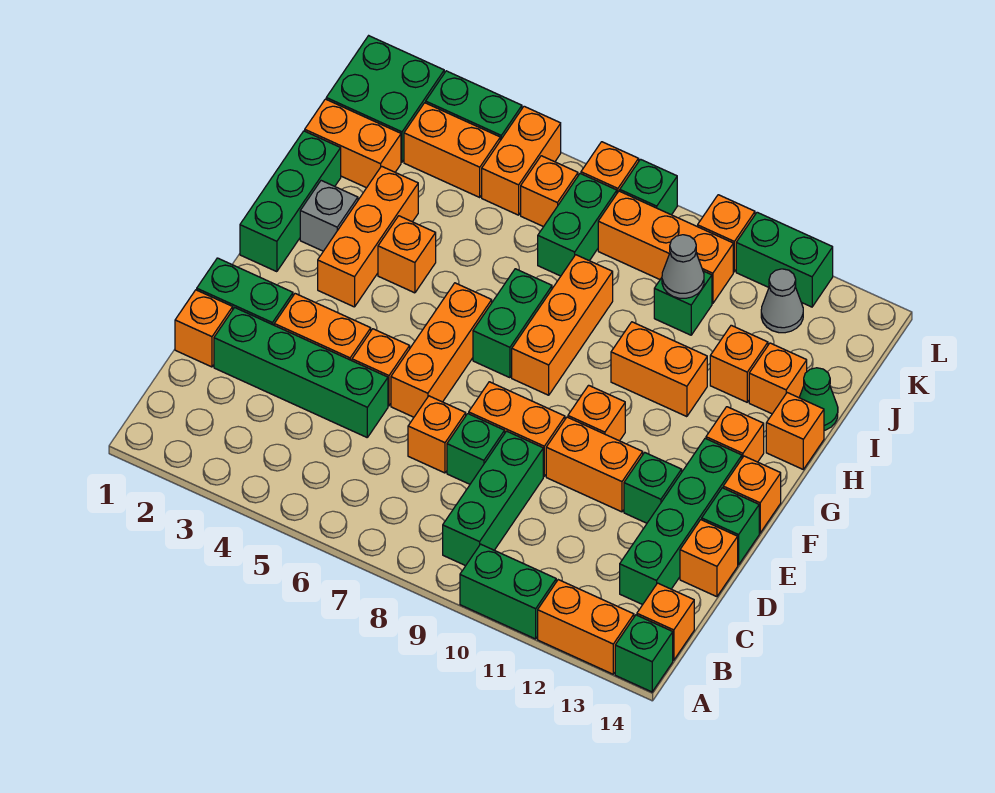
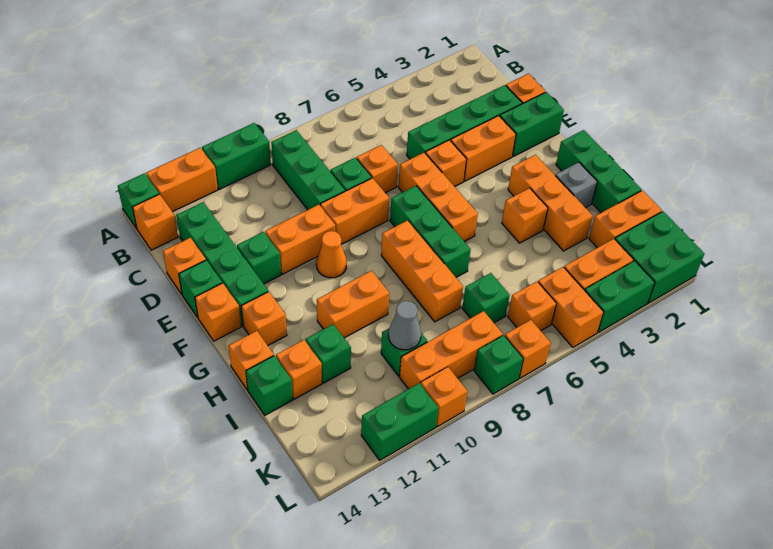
orange 1x1 brick [568,385,625,441] -> orange 1x1 cone [316,231,347,278]
green 1x2 brick [473,269,552,378] -> green 1x3 brick [390,186,471,277]
orange 1x1 brick [710,325,768,402] -> green 1x1 brick [306,324,351,383]
green 1x1 cone [799,368,838,430] -> green 1x1 brick [246,356,293,415]
green 1x2 brick [538,174,617,276] -> green 1x1 brick [462,273,510,323]
grey 1x1 cone [761,269,803,333] -> none

